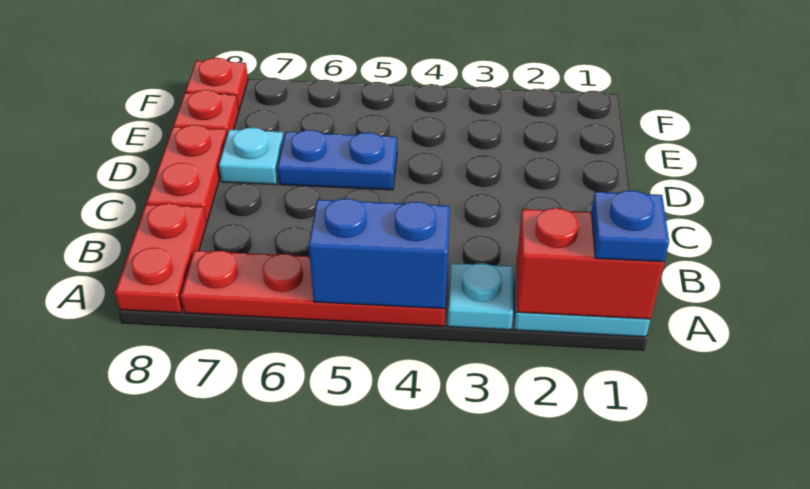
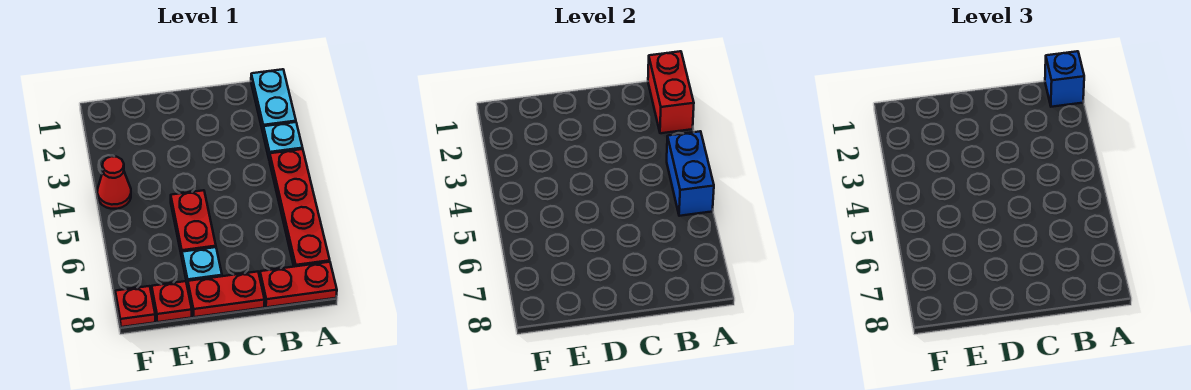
blue 1x1 plate [591,190,669,262] -> blue 1x1 brick [1045,51,1084,107]
blue 1x2 plate [278,130,397,190] -> red 1x2 plate [171,190,216,257]
none -> red 1x1 cone [97,156,131,209]

